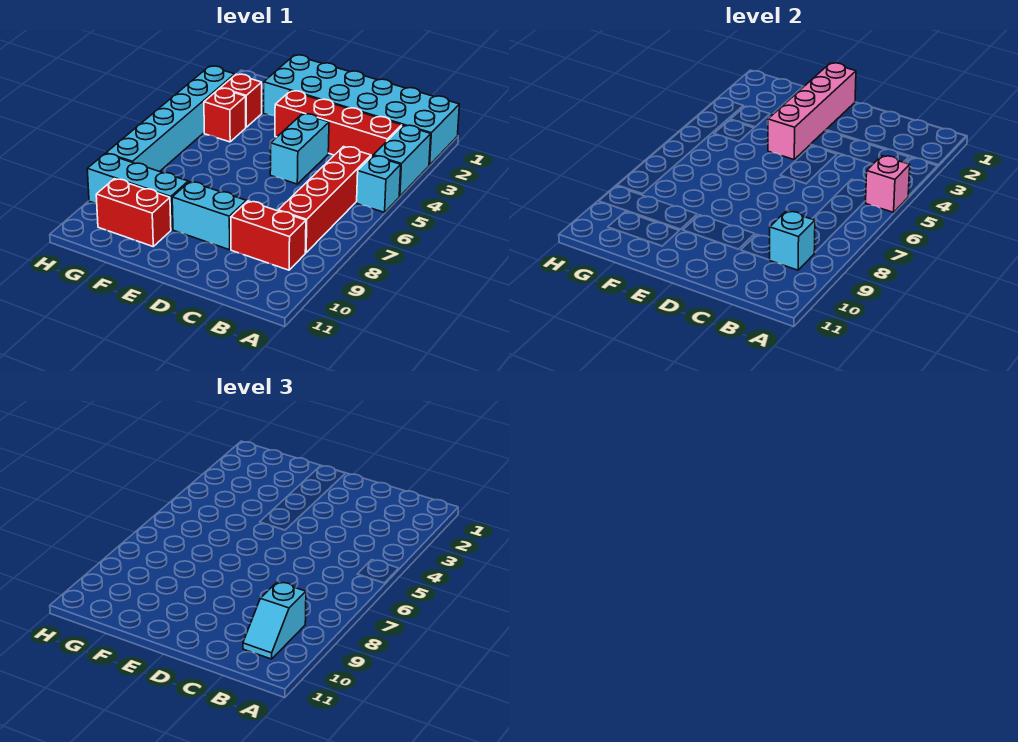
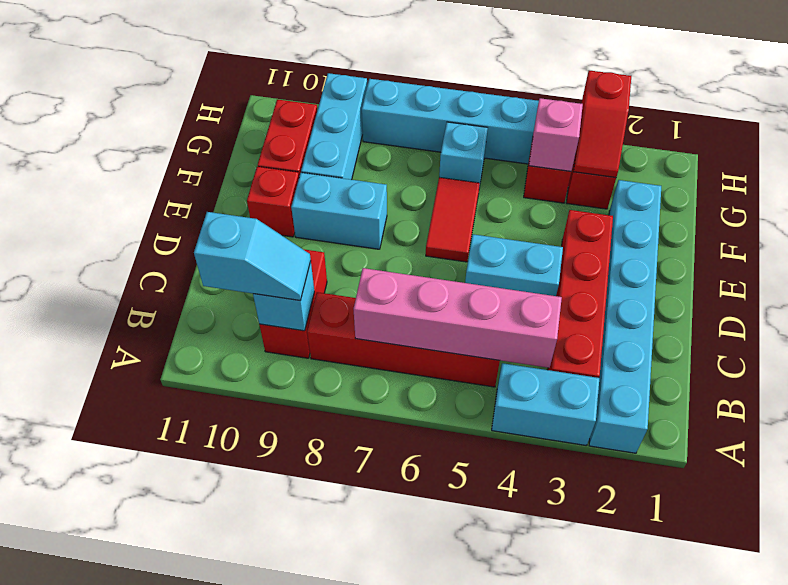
cyan 2x6 brick [264,55,459,165] -> cyan 1x6 brick [589,180,661,453]
cyan 1x1 brick [357,156,401,212] -> cyan 1x1 brick moved to [439,122,488,188]
pink 1x1 brick [866,156,910,212] -> pink 1x1 brick moved to [529,98,583,171]
cyan 1x2 slope [243,582,306,659] -> cyan 1x2 slope turned to [194,212,311,301]
cyan 1x2 brick [172,182,246,250] -> cyan 1x2 brick turned to [291,173,387,249]
pink 1x4 brick [768,63,856,159] -> pink 1x4 brick moved to [354,268,562,368]
none -> red 1x2 tile [426,177,480,262]
none -> red 1x1 brick [247,167,299,237]
none -> red 1x2 slope [574,70,631,178]

